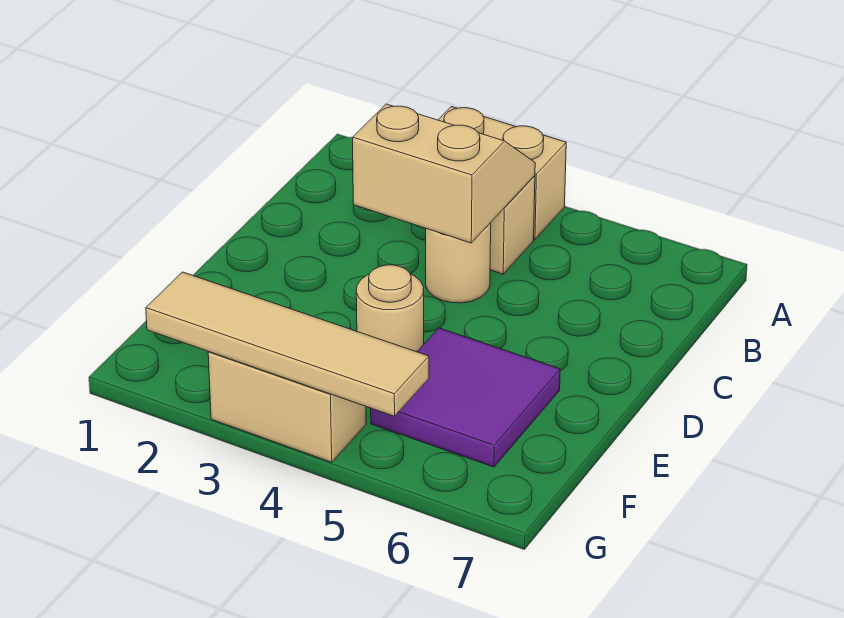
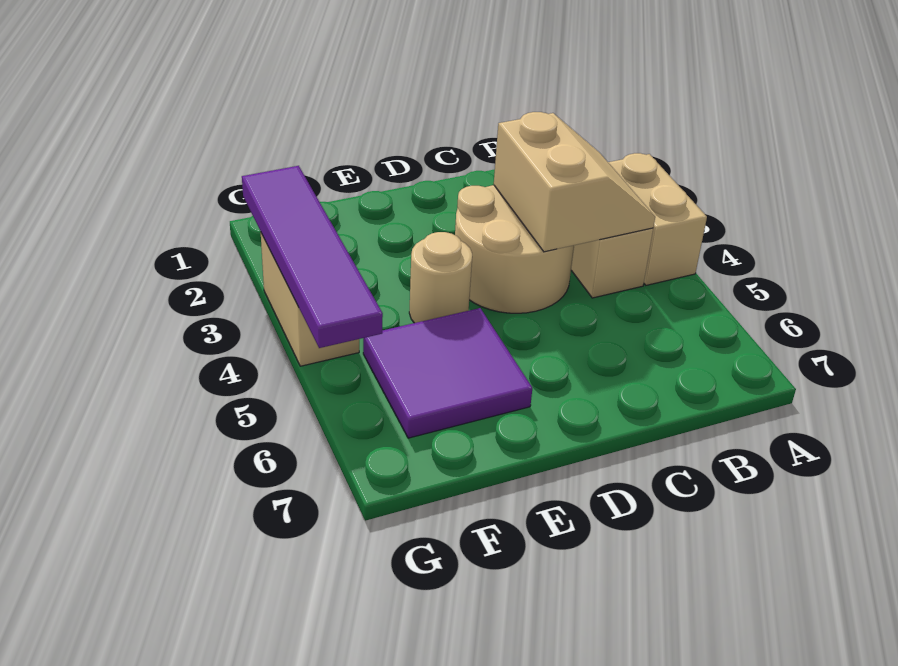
tan 1x1 round brick [426,223,491,303] -> tan 2x2 round brick [455,185,574,313]
tan 1x4 tile [146,272,429,416] -> purple 1x4 tile [242,166,383,348]

